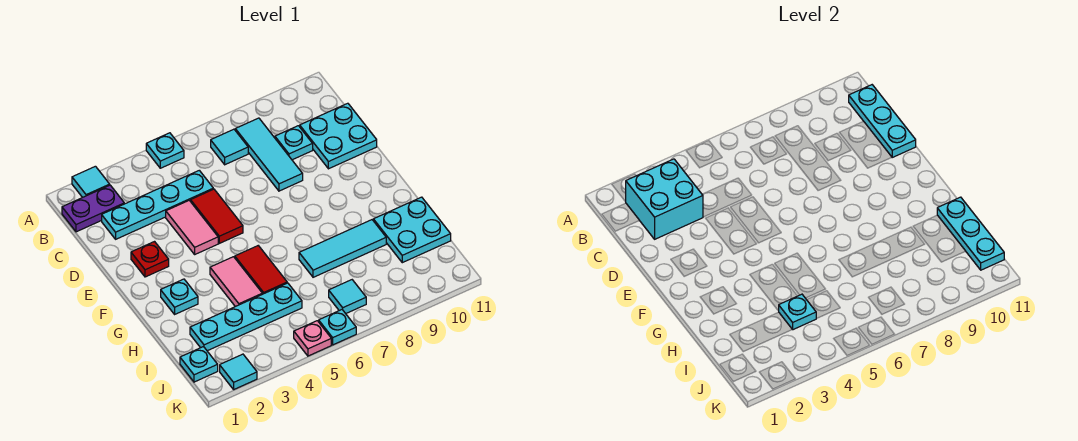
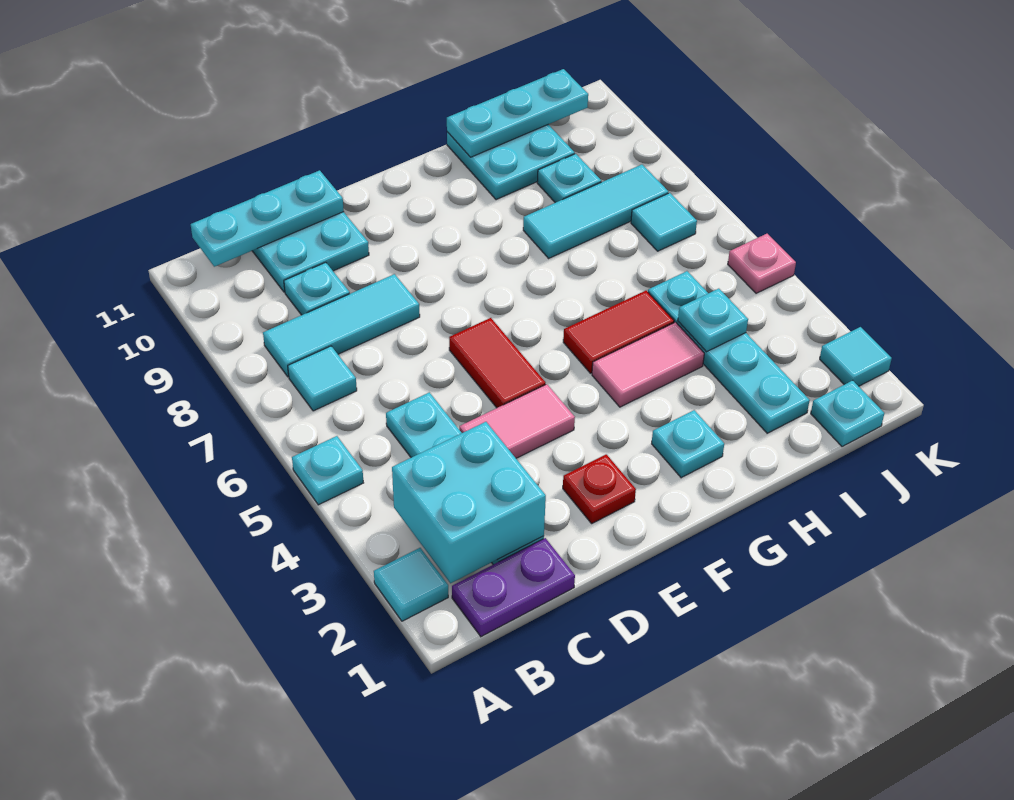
purple 1x2 plate [62,185,124,232] -> purple 1x2 plate turned to [452,538,575,637]
red 1x2 tile [191,189,243,243] -> red 1x2 tile turned to [449,318,546,408]
cyan 1x3 tile [299,220,386,277] -> cyan 1x3 tile turned to [523,165,668,258]
cyan 1x1 plate [319,310,356,345] -> cyan 1x1 plate moved to [537,154,601,203]

